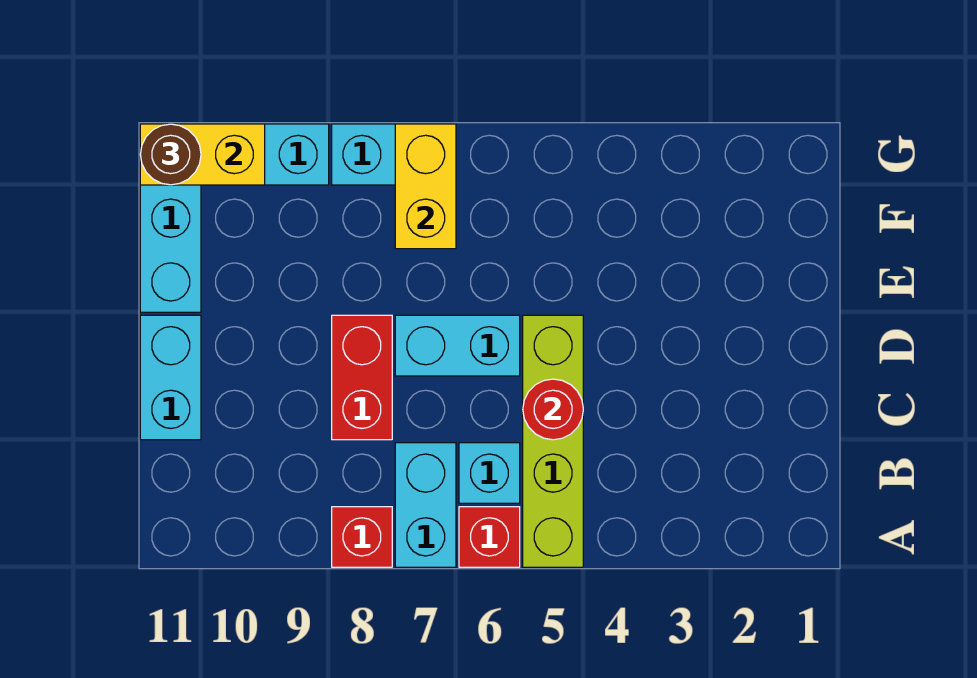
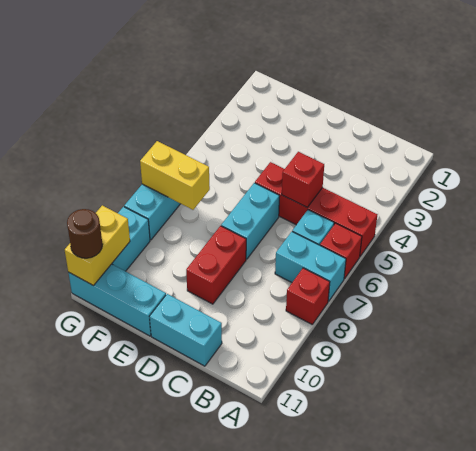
lime 1x4 brick [523,315,583,567] -> red 1x4 brick [255,162,377,256]
red 1x1 round brick [523,379,583,440] -> red 1x1 brick [282,152,324,207]
red 1x2 brick [332,315,392,440] -> red 1x2 brick turned to [186,226,246,304]

